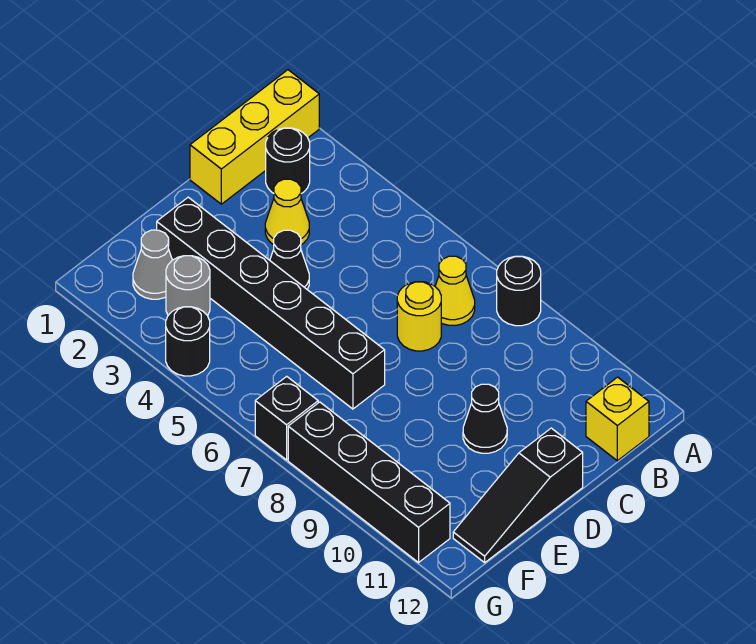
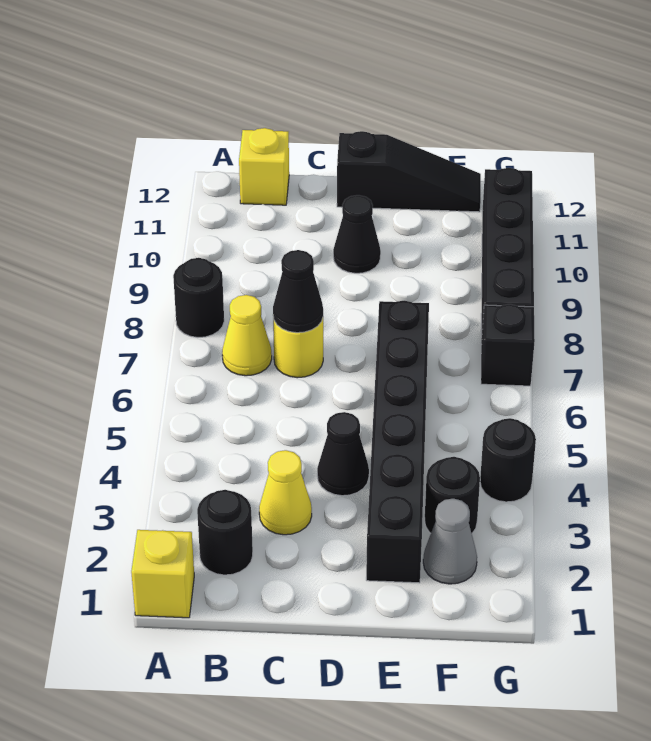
yellow 1x3 brick [190,70,319,204] -> yellow 1x1 brick [131,530,194,618]
none -> black 1x1 cone [273,250,323,333]
grey 1x1 round brick [166,256,210,316] -> black 1x1 round brick [425,457,480,533]

